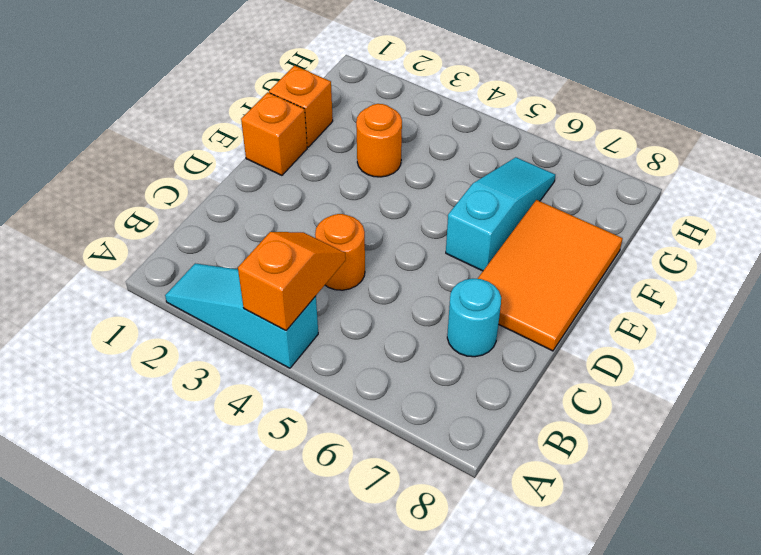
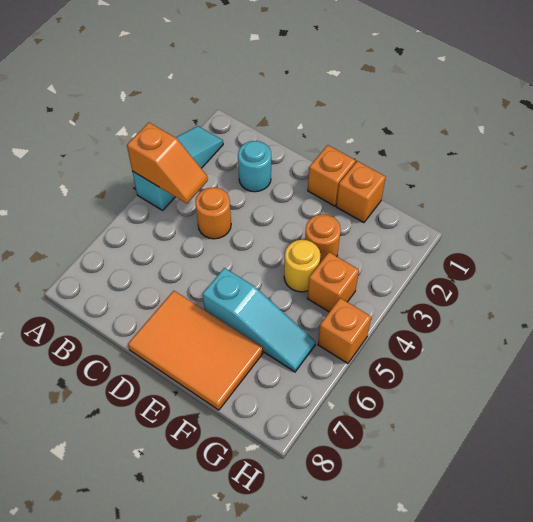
cyan 1x1 round brick [447,279,501,357] -> cyan 1x1 round brick moved to [238,141,271,192]
none -> yellow 1x1 round brick [284,240,321,292]
none -> orange 1x1 brick [307,252,359,312]
none -> orange 1x1 brick [318,298,371,363]

